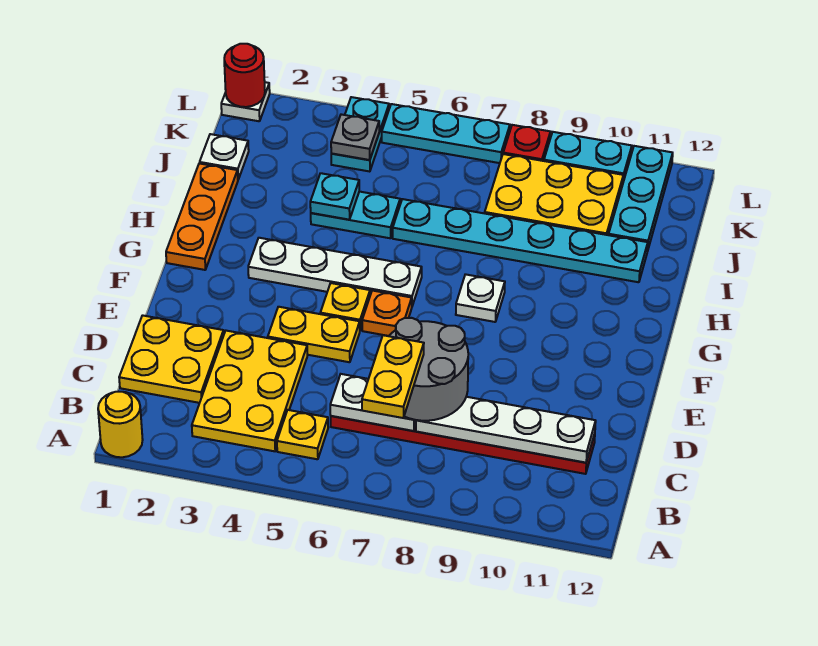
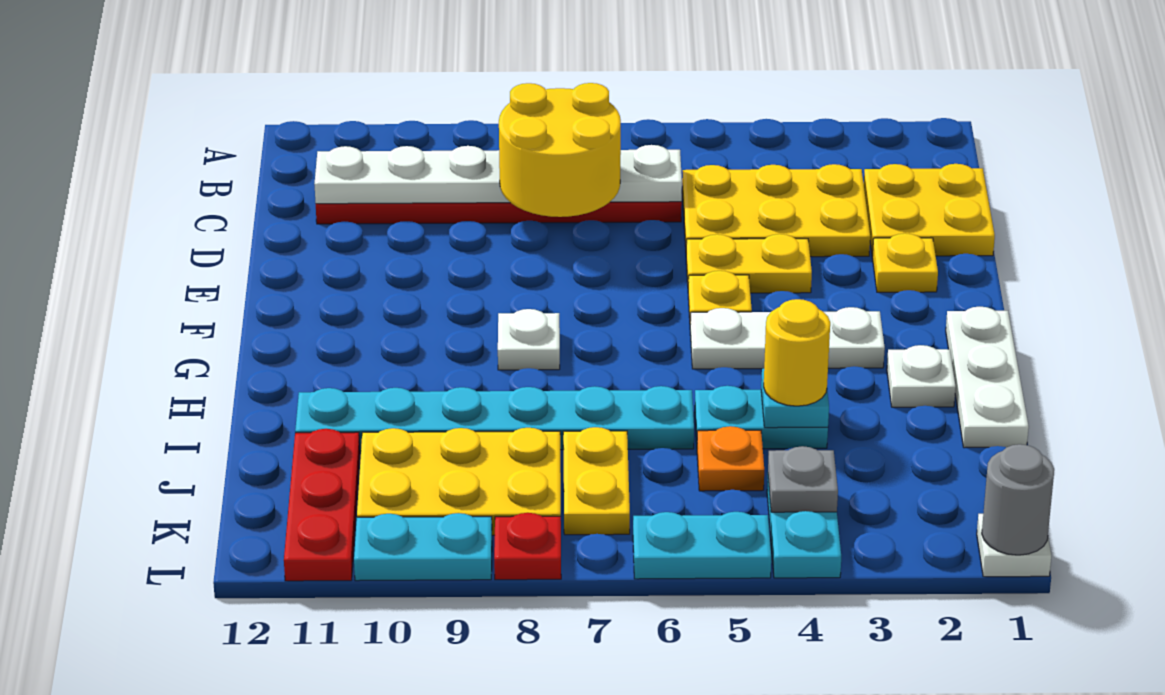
yellow 1x1 round brick [98,392,143,457] -> yellow 1x1 round brick moved to [764,299,830,406]
yellow 2x3 plate [192,331,307,451] -> yellow 2x3 plate turned to [682,164,870,257]
yellow 1x1 plate [277,410,328,459] -> yellow 1x1 plate moved to [872,233,938,292]
yellow 1x2 plate [362,335,424,418] -> yellow 1x2 plate moved to [563,427,630,535]
grey 2x2 round brick [389,318,468,421] -> yellow 2x2 round brick [499,83,621,217]
orange 1x1 plate [362,291,412,336] -> orange 1x1 plate moved to [697,426,764,491]
orange 1x3 plate [166,163,238,270] -> white 1x3 plate [946,307,1029,448]
white 1x4 plate [248,238,422,306] -> white 1x3 plate [690,307,885,369]
white 1x1 plate [200,134,249,179] -> white 1x1 plate moved to [887,345,956,407]
cyan 1x3 plate [609,146,673,251] -> red 1x3 plate [284,429,360,581]
red 1x1 round brick [224,44,265,107] -> grey 1x1 round brick [982,444,1054,555]
cyan 1x3 plate [382,104,510,163] -> cyan 1x2 plate [633,512,771,579]

